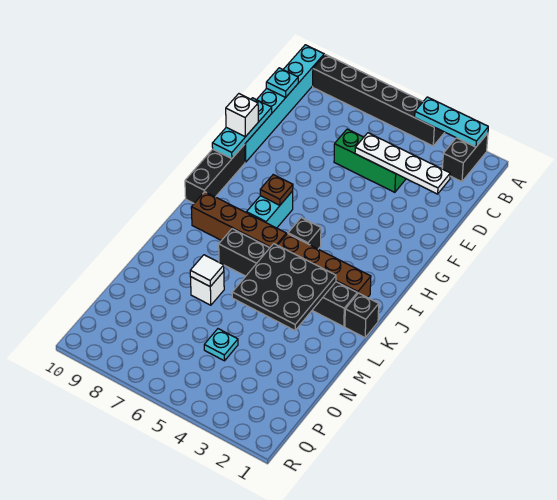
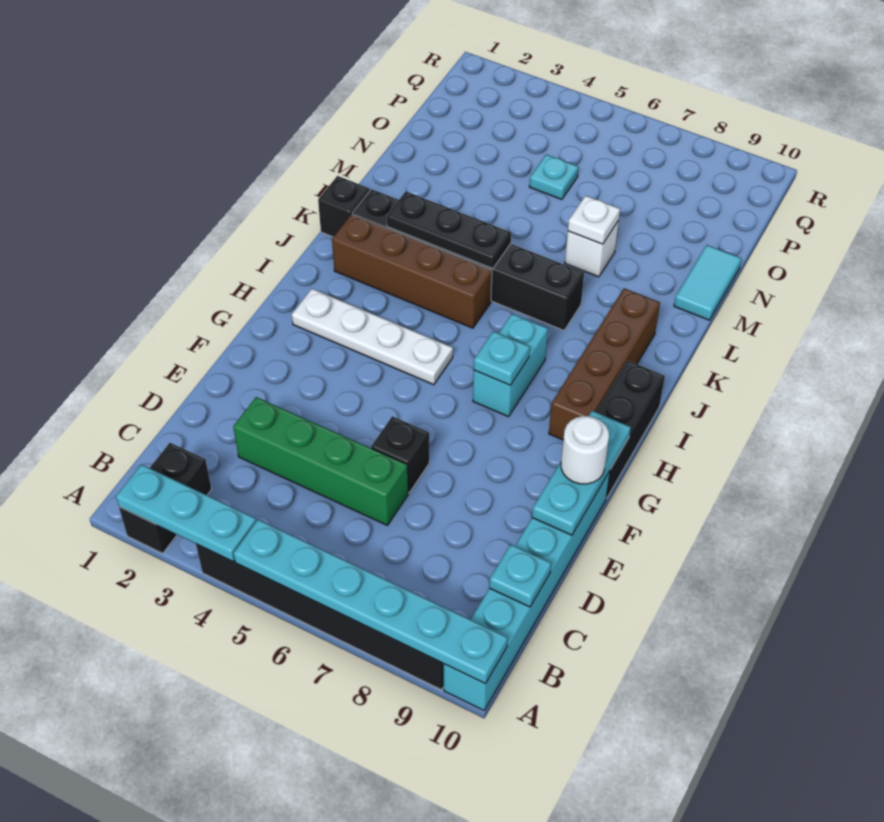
none -> cyan 1x6 plate [234,520,508,684]
white 1x4 plate [355,133,450,194] -> white 1x4 plate moved to [292,289,453,385]
green 1x3 brick [334,129,406,192] -> green 1x4 brick [233,397,408,526]
white 1x1 brick [226,94,258,137] -> white 1x1 round brick [561,416,609,484]
brown 1x1 plate [260,175,293,205] -> cyan 1x1 plate [474,331,530,385]
black 1x1 brick [288,218,321,249] -> black 1x1 brick moved to [371,416,429,493]
brown 1x4 brick [191,192,286,248] -> brown 1x4 brick turned to [549,288,660,440]
black 3x3 plate [232,244,336,330] -> black 1x3 plate [387,192,511,269]
white 1x1 tile [190,255,224,287] -> white 1x1 plate [568,196,620,244]
none -> cyan 1x2 tile [674,245,742,320]

